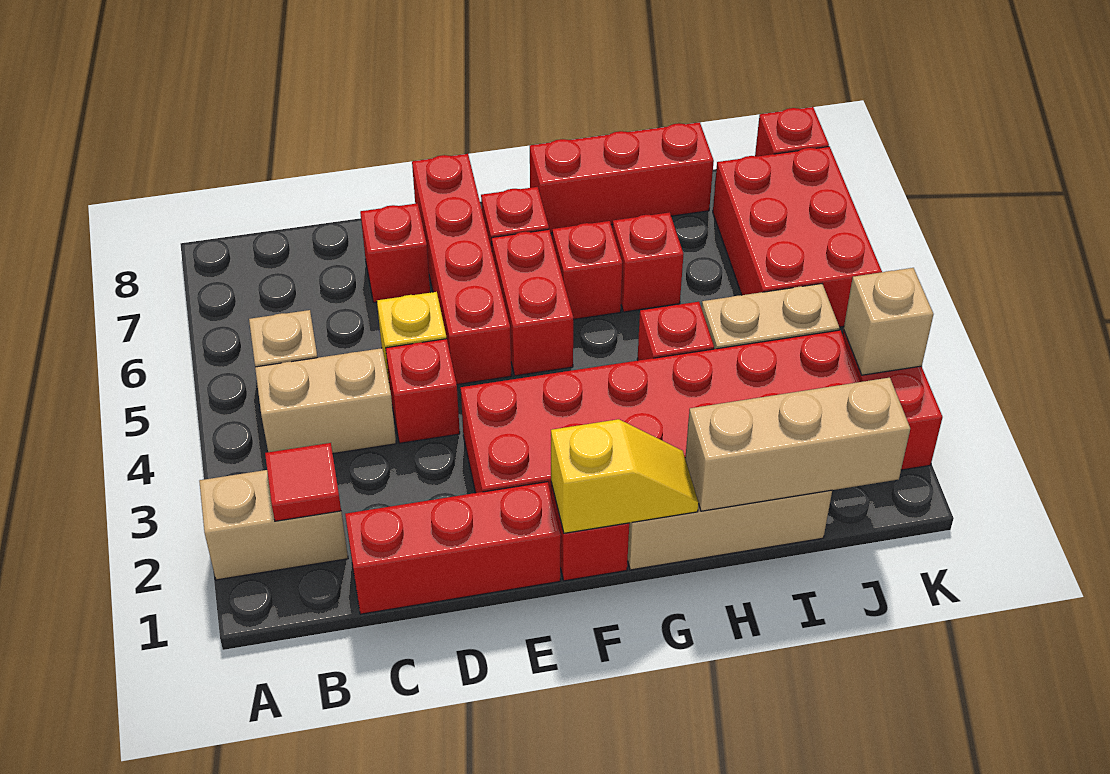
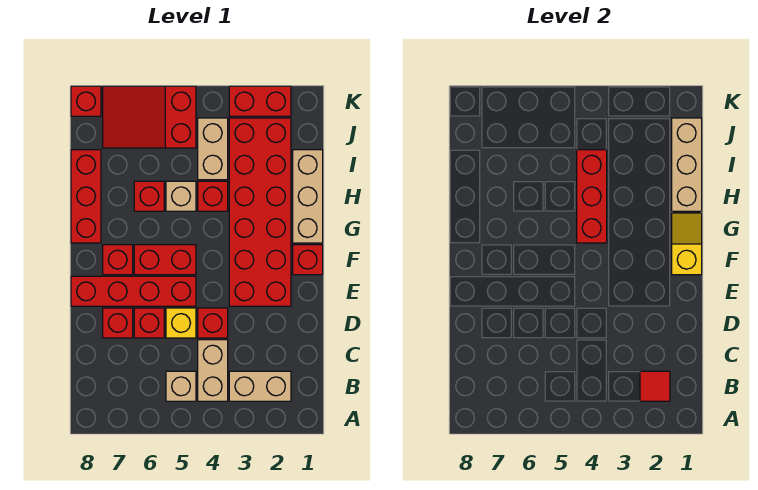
tan 1x2 brick [199,470,348,580] -> tan 1x2 brick turned to [229,371,291,401]
red 1x3 brick [345,482,561,614] -> red 1x3 brick moved to [577,150,607,243]
red 1x1 brick [552,221,622,319] -> red 1x1 brick moved to [134,308,164,338]
red 2x3 brick [713,147,882,327] -> red 2x3 slope [103,86,196,148]
tan 1x1 brick [844,268,934,375] -> tan 1x1 brick moved to [166,181,196,211]

